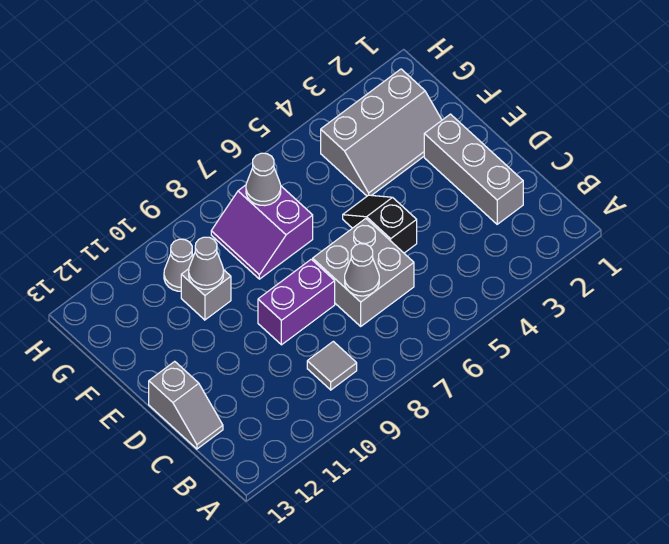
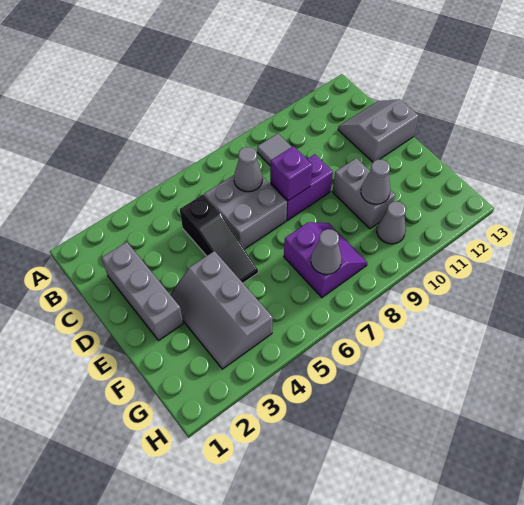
grey 1x2 slope [149,361,223,449] -> grey 2x2 slope [338,99,419,162]
black 1x2 slope [343,195,417,253] -> black 1x3 slope [180,195,258,283]
none -> purple 1x1 brick [270,146,312,201]
grey 2x3 slope [321,69,442,196] -> grey 2x3 slope turned to [170,251,273,369]
grey 1x1 brick [181,269,231,320] -> grey 1x2 brick [332,158,395,229]

